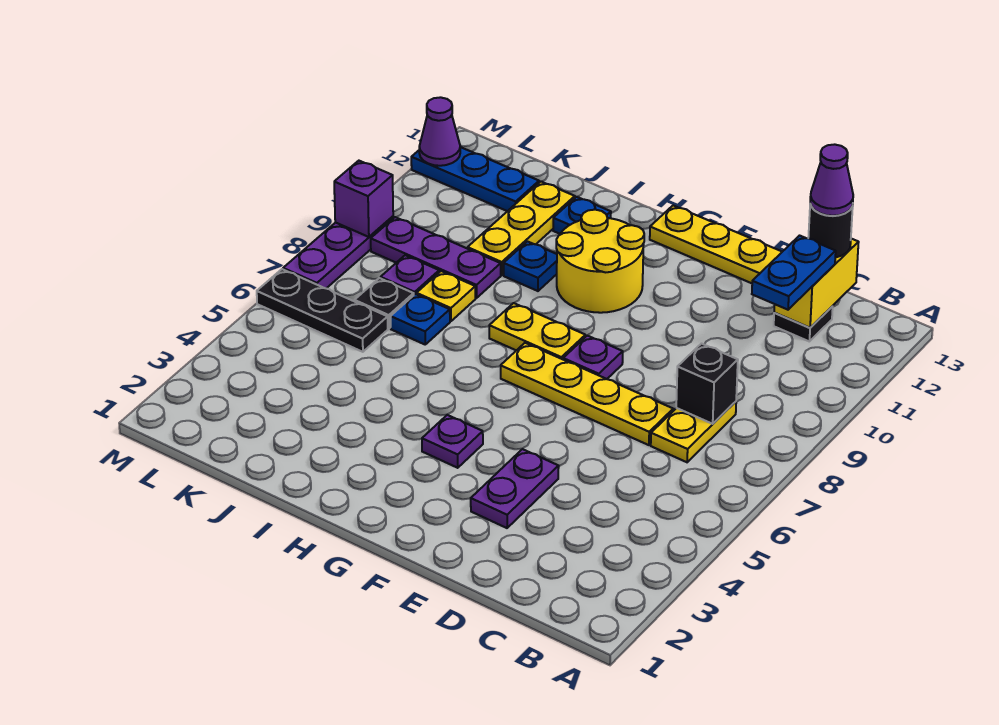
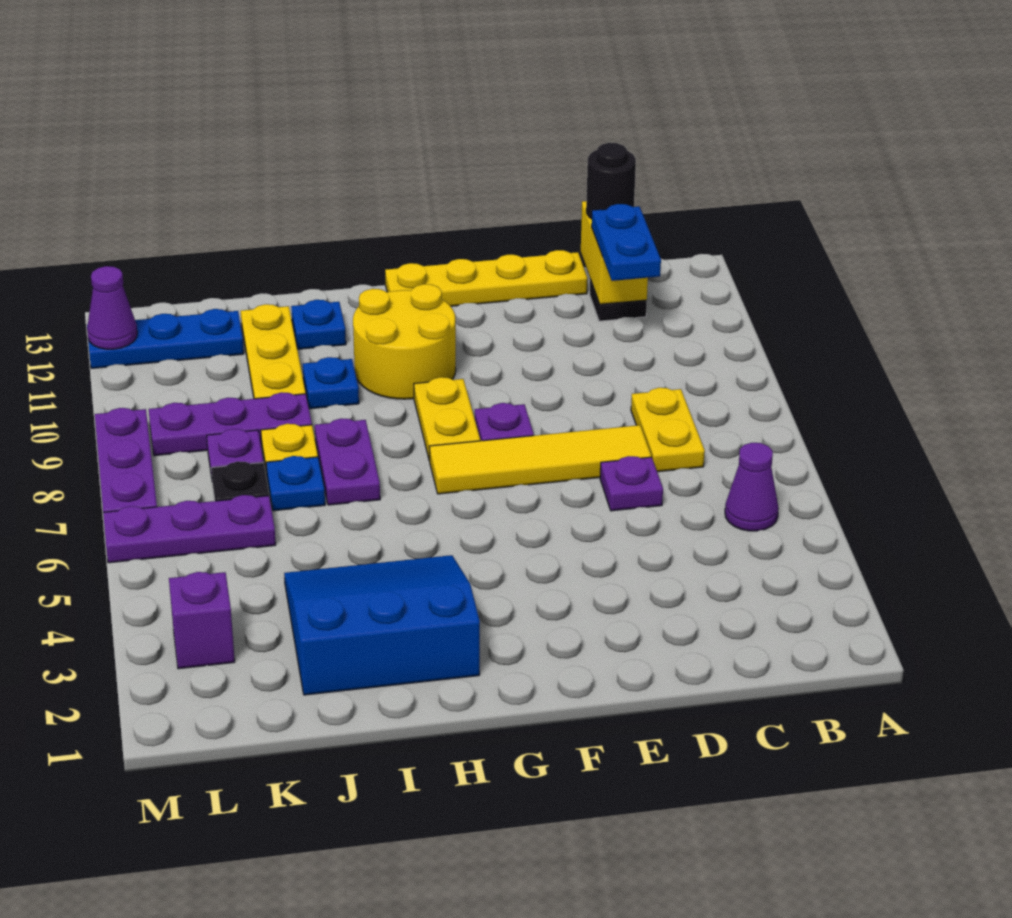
black 1x1 brick [676,344,738,424] -> none
purple 1x1 cone [810,144,853,216] -> purple 1x1 cone moved to [725,443,779,531]
yellow 1x4 plate [501,343,673,445] -> yellow 1x4 tile [429,425,651,494]
purple 1x2 plate [471,449,559,528] -> purple 1x2 plate moved to [315,418,380,505]
purple 1x1 plate [422,415,483,468] -> purple 1x1 plate moved to [600,456,663,511]
yellow 1x2 plate [489,303,585,359] -> yellow 1x2 plate turned to [414,377,480,461]
none -> blue 3x3 slope [284,555,480,695]
black 1x3 plate [257,269,388,352] -> purple 1x3 plate [103,495,276,563]
purple 1x1 brick [334,161,393,237] -> purple 1x1 brick moved to [169,572,235,669]

